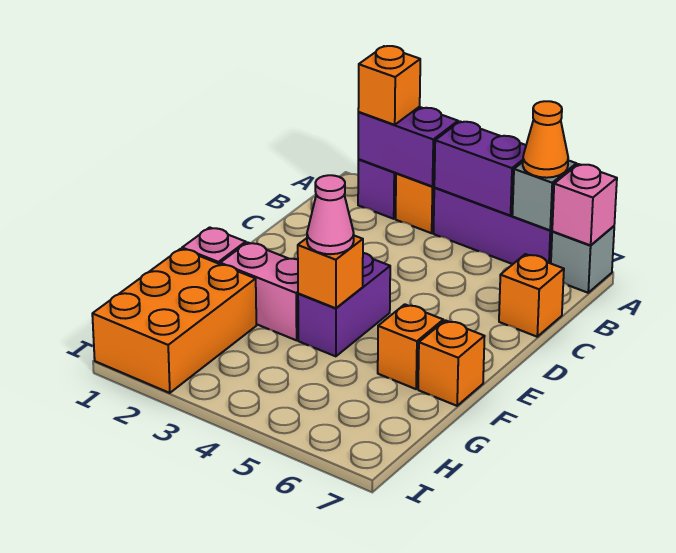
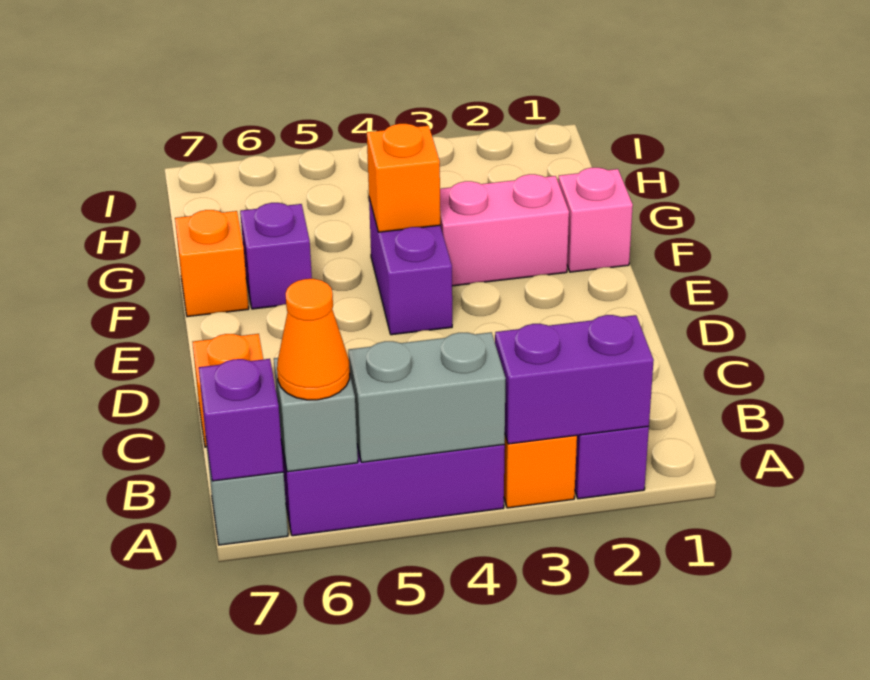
orange 1x1 brick [358,46,420,125] -> none
purple 1x2 brick [434,122,526,216] -> grey 1x2 brick [348,332,506,462]
pink 1x1 brick [552,164,617,245] -> purple 1x1 brick [199,359,283,481]
pink 1x1 cone [307,175,354,254] -> none
orange 1x1 brick [378,304,443,389] -> purple 1x1 brick [240,203,312,309]
orange 2x3 brick [92,249,256,393] -> none

